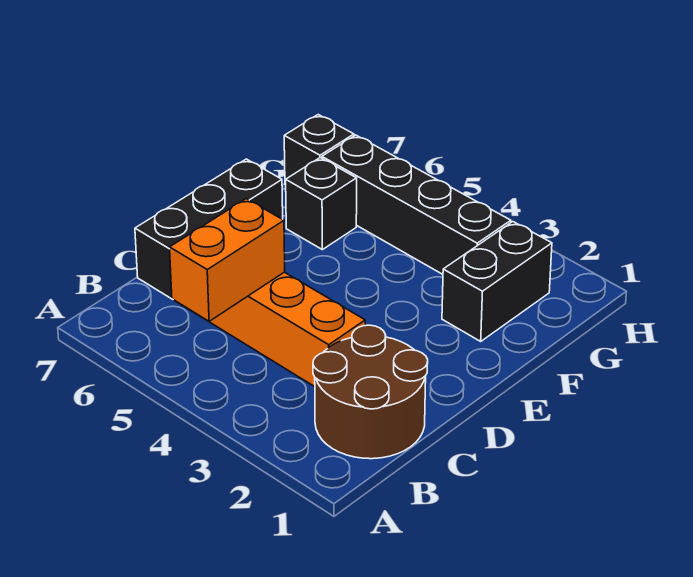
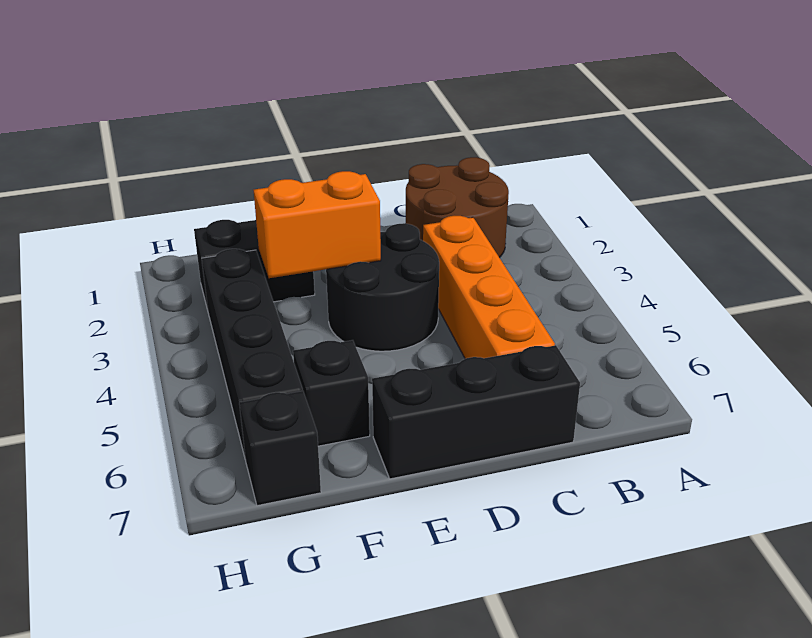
orange 1x2 brick [170,199,285,321] -> orange 1x2 brick moved to [254,171,381,278]
none -> black 2x2 round brick [326,224,439,351]

